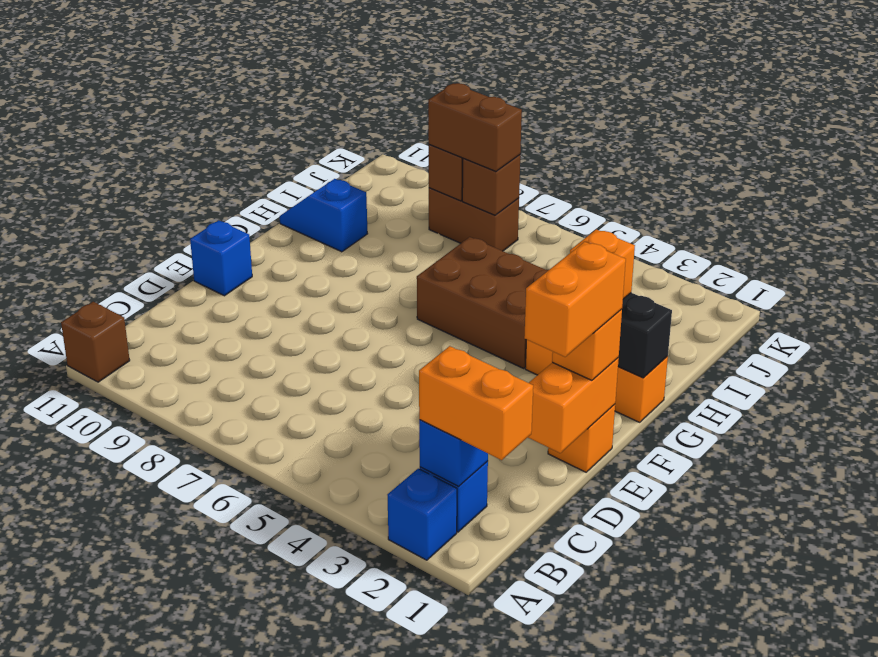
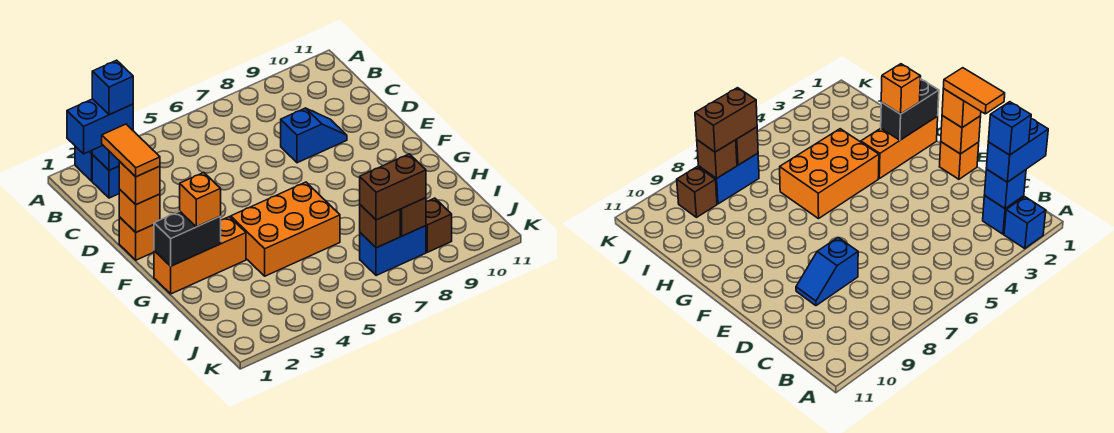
brown 1x1 brick [61,302,130,382] -> brown 1x1 brick moved to [426,198,452,252]
orange 1x2 brick [419,346,533,460] -> blue 1x2 brick [67,99,133,154]
orange 1x2 brick [528,358,619,453] -> orange 1x1 brick [119,189,160,232]
orange 1x2 brick [524,242,626,357] -> orange 1x2 tile [102,124,160,177]
blue 1x1 brick [190,220,252,296] -> blue 1x1 brick moved to [92,60,133,115]
brown 2x3 brick [417,237,548,368] -> orange 2x3 brick [231,182,340,276]
blue 1x2 slope [280,179,368,252] -> blue 1x2 slope moved to [281,108,347,163]
brown 1x2 brick [429,188,519,251] -> blue 1x2 brick [360,226,426,276]

